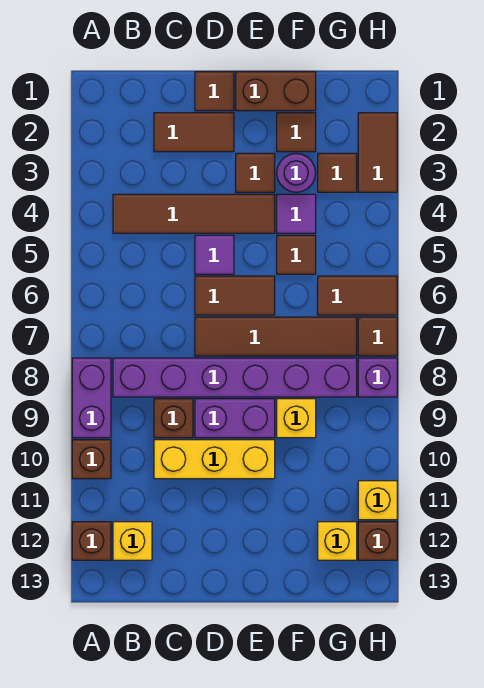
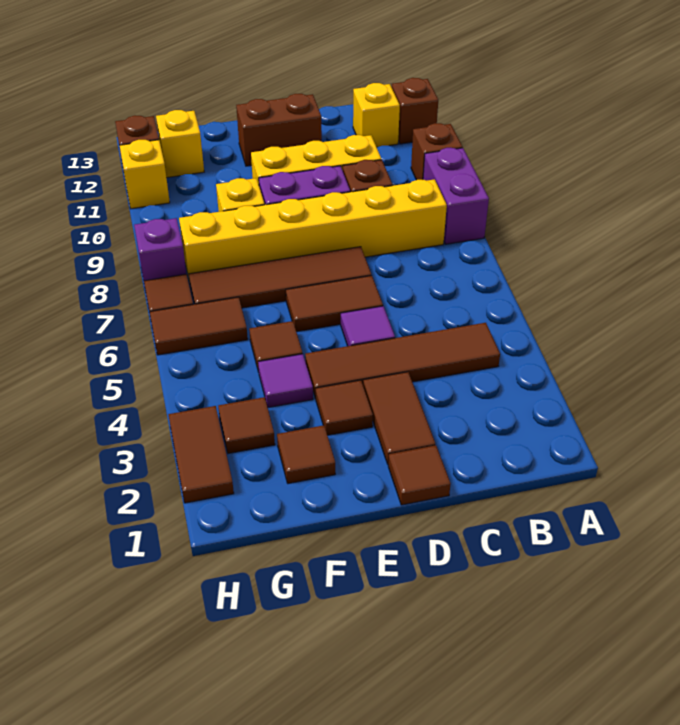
purple 1x6 brick [113,358,357,397] -> yellow 1x6 brick [179,179,447,282]
brown 1x2 tile [154,113,234,152] -> brown 1x2 tile turned to [363,372,435,464]
brown 1x2 brick [236,72,316,111] -> brown 1x2 brick moved to [236,94,322,166]
purple 1x1 round brick [277,154,316,192] -> none

